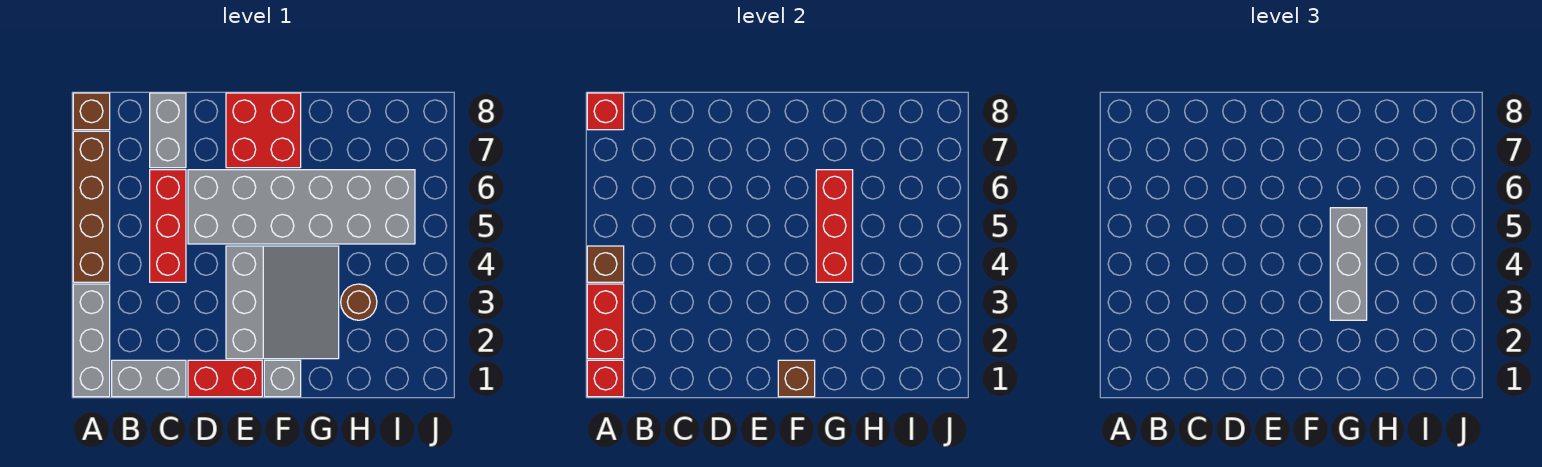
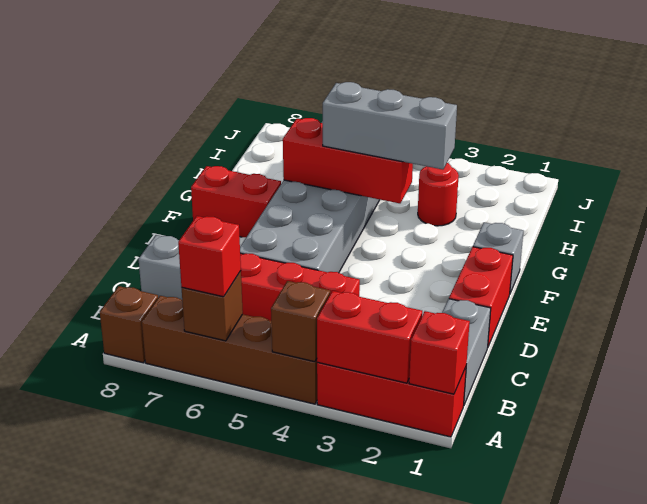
grey 1x3 brick [73,284,110,397] -> red 1x3 brick [317,362,466,437]
red 1x1 brick [587,93,624,130] -> red 1x1 brick moved to [178,216,241,297]
grey 3x3 slope [226,246,339,359] -> none
red 2x2 brick [226,93,301,168] -> red 1x2 brick [191,166,281,237]
brown 1x1 brick [778,360,815,397] -> brown 1x1 brick moved to [182,271,243,341]
brown 1x1 round brick [341,284,377,320] -> red 1x1 round brick [418,163,459,226]

